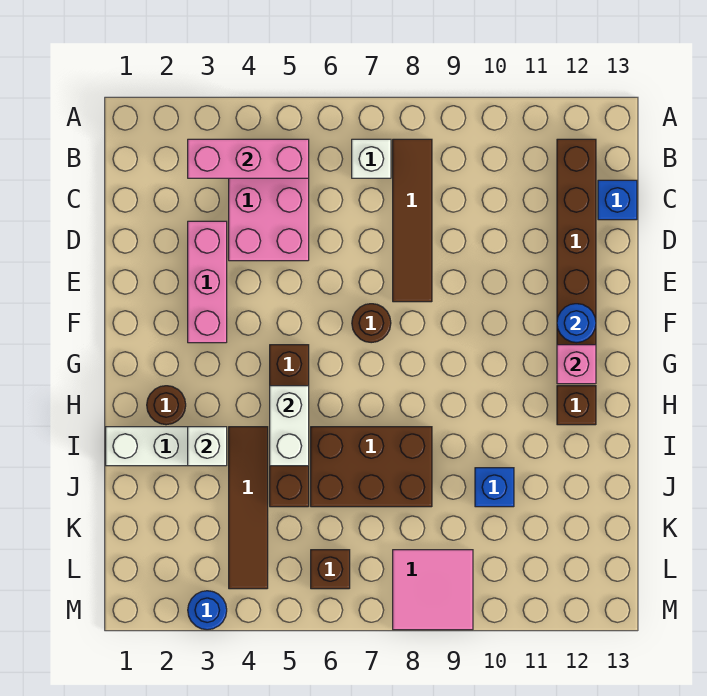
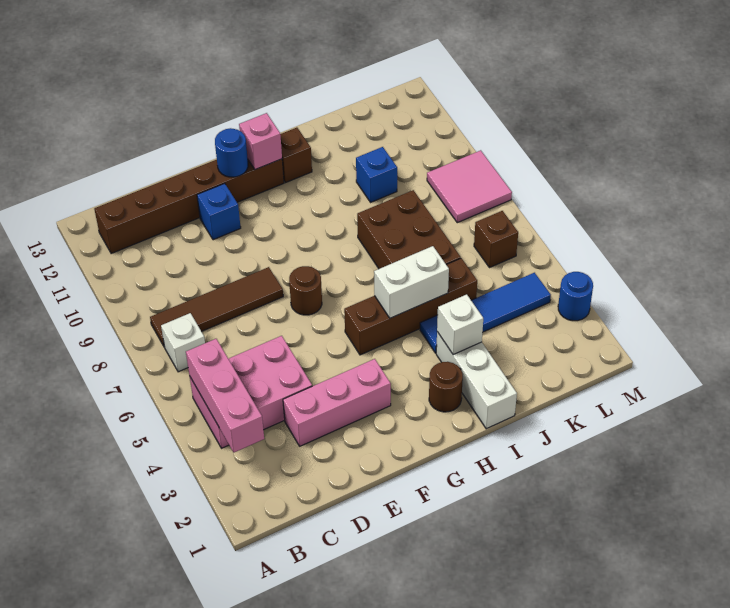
blue 1x1 brick [598,180,637,220] -> blue 1x1 brick moved to [197,183,241,240]
brown 1x4 tile [229,427,268,589] -> blue 1x4 tile [420,273,551,353]

